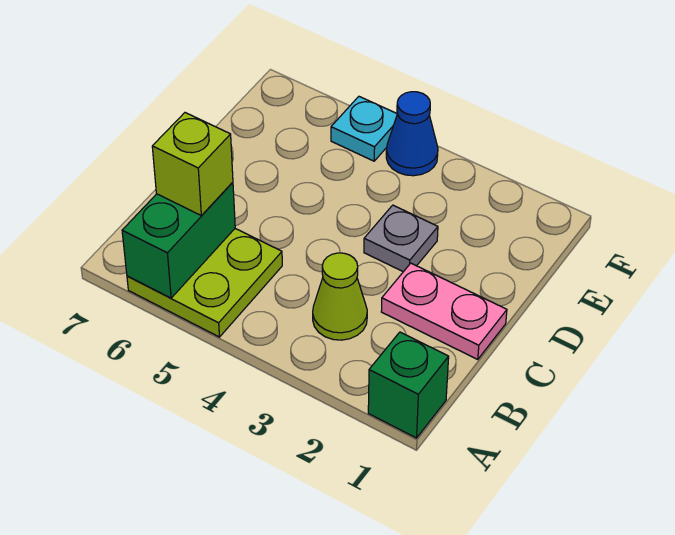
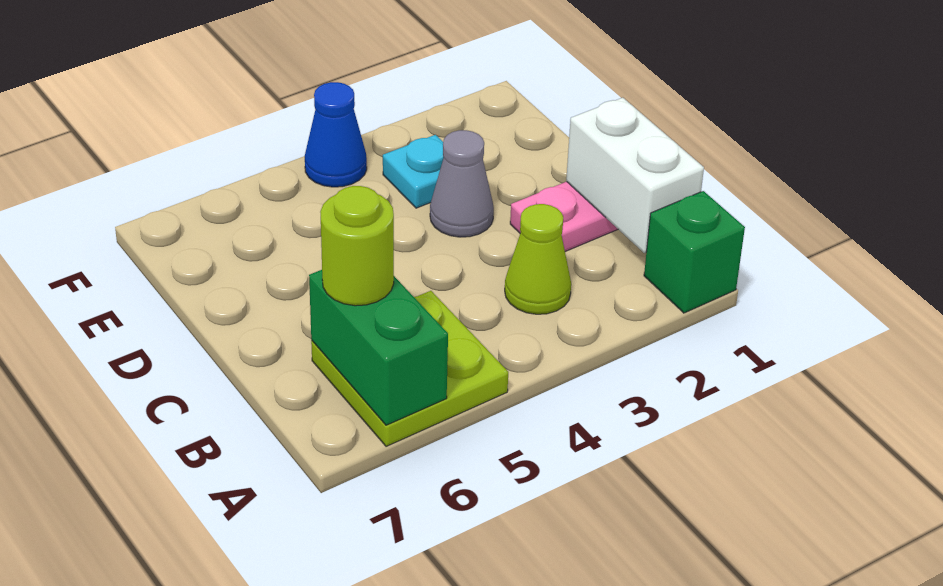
none -> white 1x2 brick [566,98,704,253]
lime 1x1 brick [152,113,233,215] -> lime 1x1 round brick [320,186,394,306]
grey 1x1 plate [364,205,438,272] -> grey 1x1 cone [430,130,494,237]
cyan 1x1 plate [331,97,397,161] -> cyan 1x1 plate moved to [383,135,444,208]

